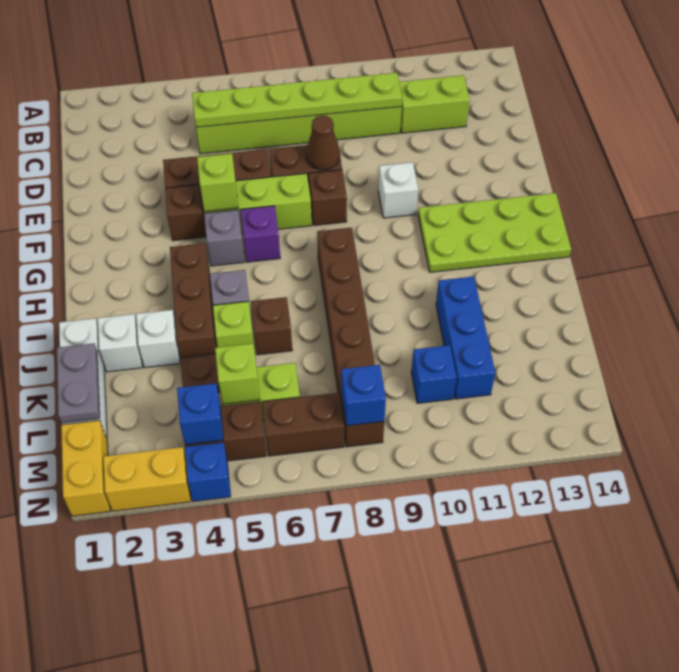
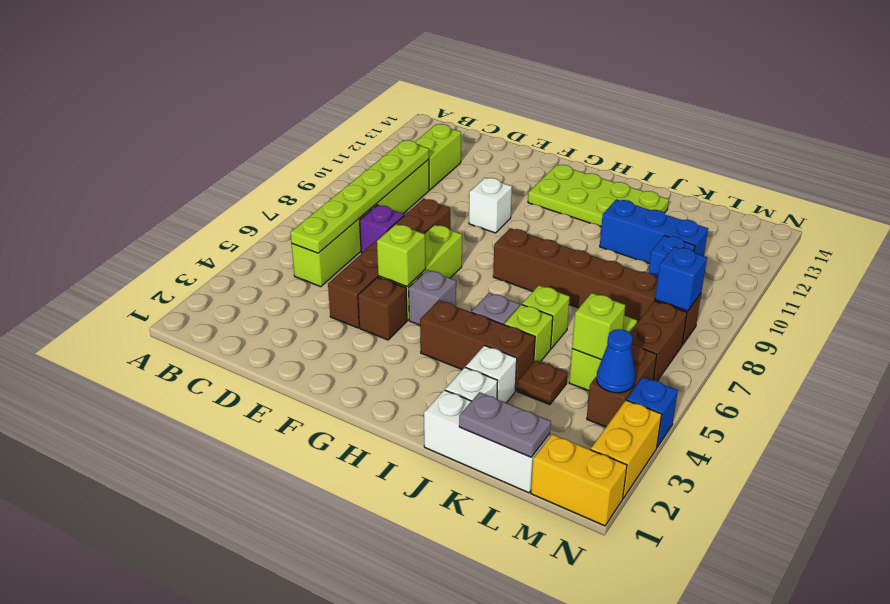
brown 1x1 cone [306,116,340,170] -> none
brown 1x1 brick [309,170,347,225] -> none
purple 1x1 brick [241,206,280,262] -> purple 1x1 brick moved to [360,205,404,253]
lime 2x4 plate [418,193,571,272] -> lime 2x4 plate turned to [528,165,669,226]
brown 1x1 brick [251,297,292,355] -> lime 1x1 brick [522,285,570,349]
blue 1x1 brick [177,384,223,445] -> blue 1x1 cone [597,329,635,393]

